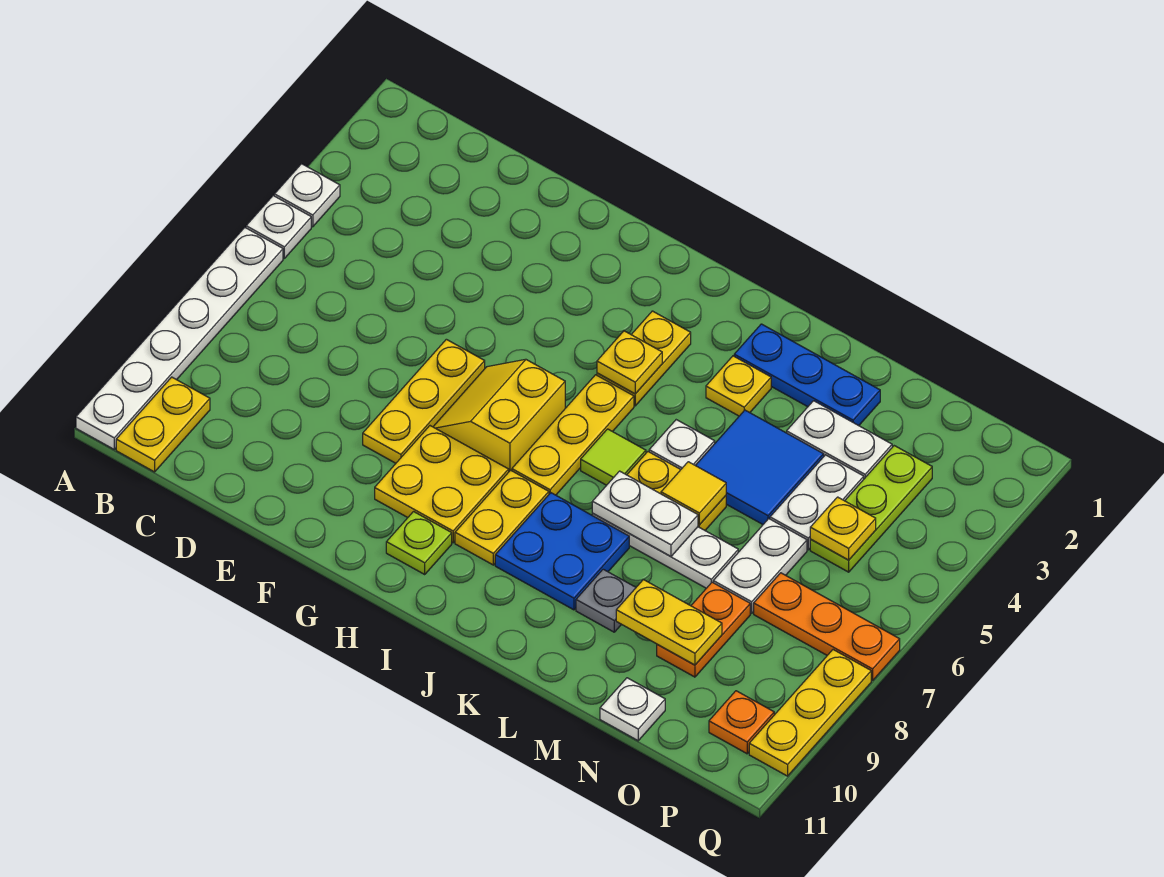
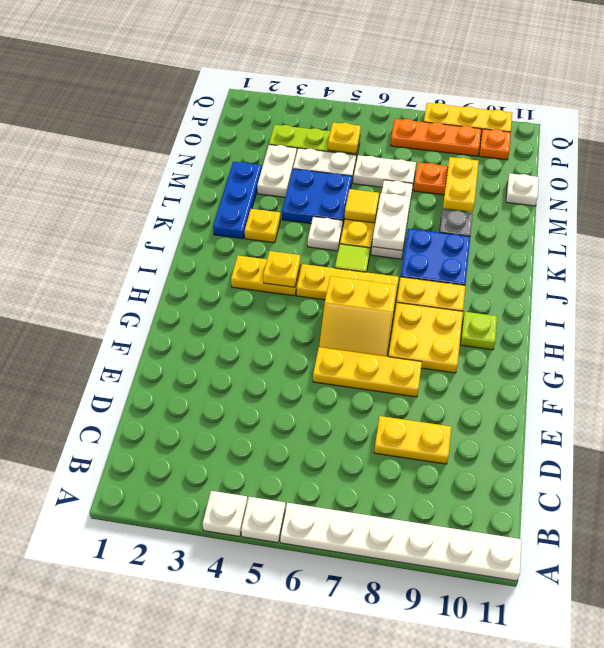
yellow 1x2 plate [116,377,210,472] -> yellow 1x2 plate moved to [374,416,451,464]
blue 2x2 tile [695,410,824,524] -> blue 2x2 plate [282,169,352,224]
orange 1x3 plate [754,573,900,681] -> orange 1x3 plate turned to [391,119,481,156]

